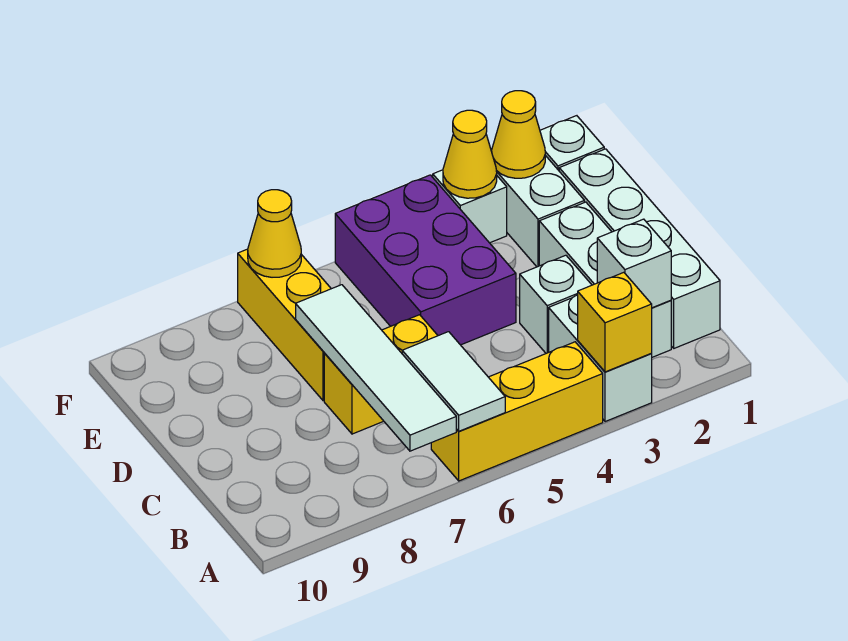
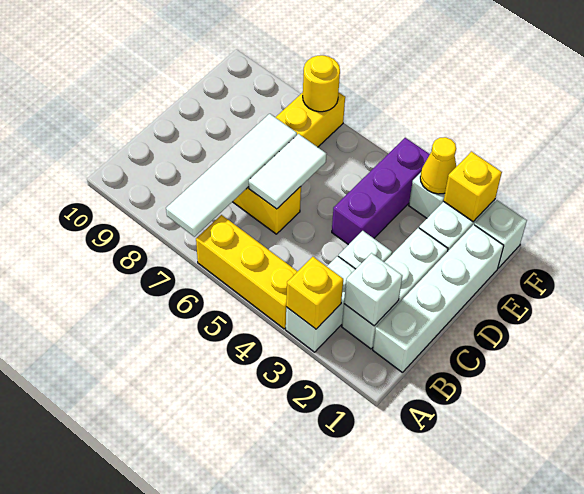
white 1x2 tile [402,332,505,431] -> white 1x2 tile moved to [249,134,327,209]
purple 2x3 brick [335,175,516,345] -> purple 1x3 brick [332,138,430,245]
yellow 1x1 cone [492,91,545,178] -> yellow 1x1 brick [444,152,502,222]
yellow 1x1 cone [248,190,301,277] -> yellow 1x1 round brick [303,55,340,112]

